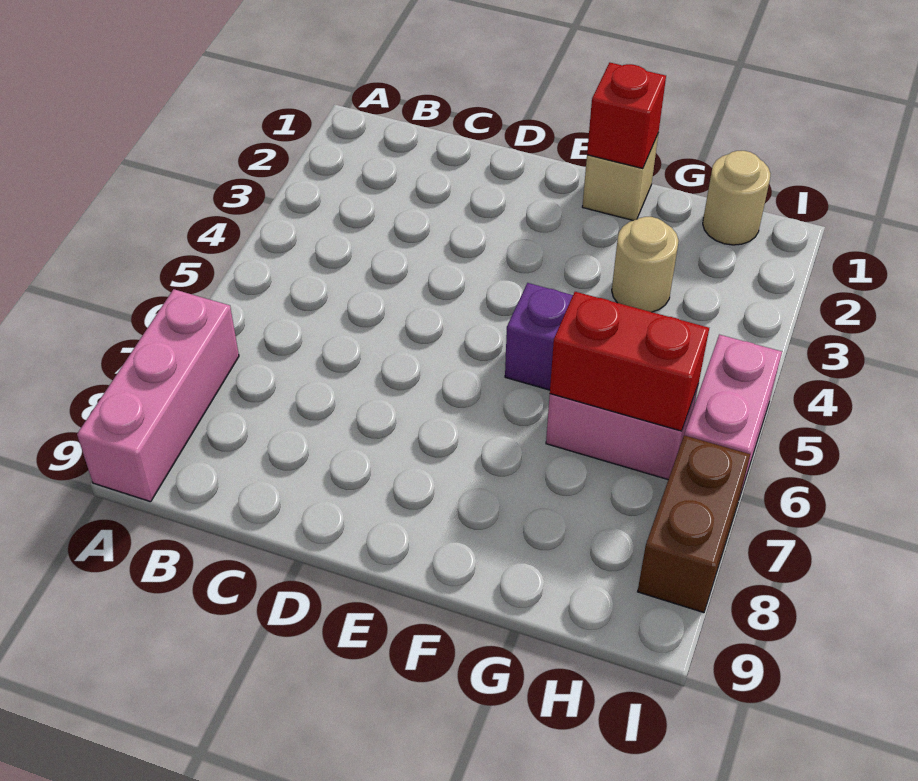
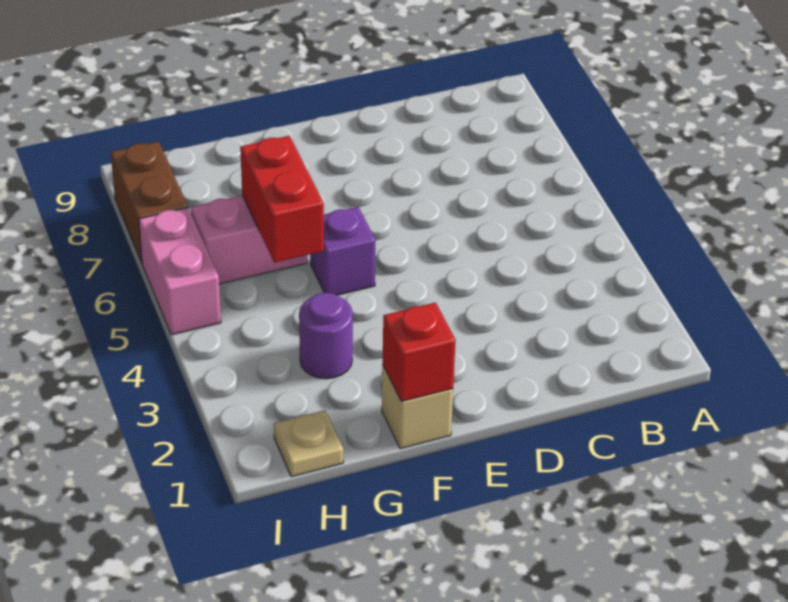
pink 1x3 brick [77,289,239,502] -> none
tan 1x1 round brick [612,217,679,312] -> purple 1x1 round brick [299,293,353,379]
red 1x2 brick [550,292,709,431] -> red 1x2 brick turned to [240,136,324,263]
tan 1x1 round brick [703,151,771,245] -> tan 1x1 plate [274,410,343,477]

